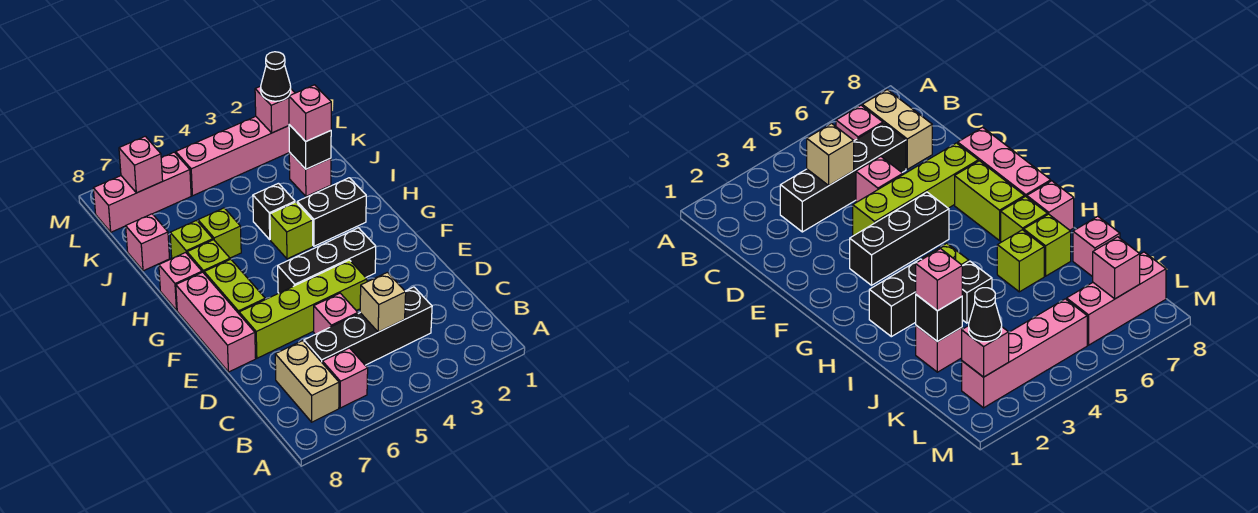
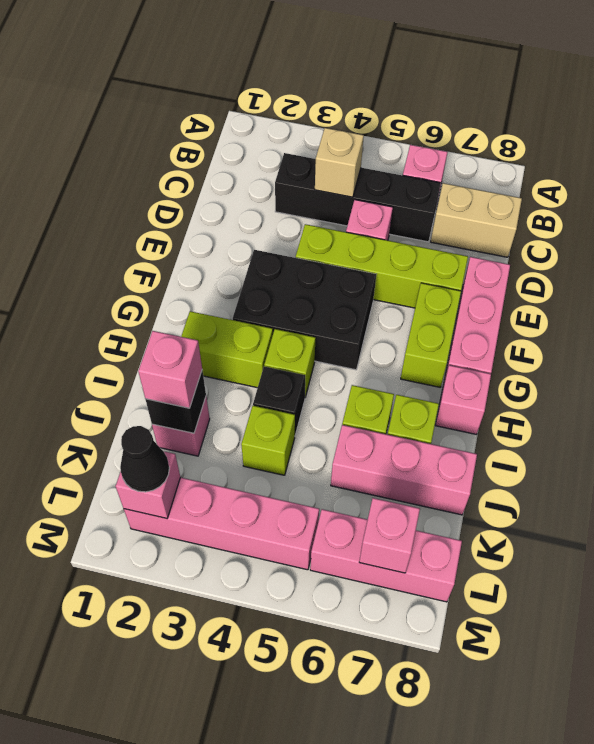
tan 1x2 brick [275,341,339,422] -> tan 1x2 brick turned to [431,183,522,257]
black 1x3 brick [278,228,376,293] -> black 2x3 brick [233,250,376,370]
black 1x2 brick [297,178,366,246] -> lime 1x2 brick [181,311,273,388]
lime 1x1 brick [187,240,230,273] -> lime 1x1 brick moved to [241,406,295,475]
pink 1x1 brick [126,214,170,271] -> pink 1x3 brick [331,425,477,515]

